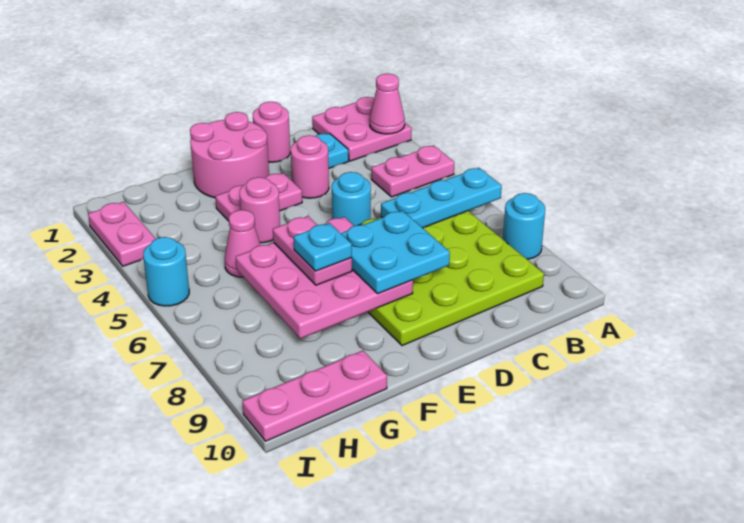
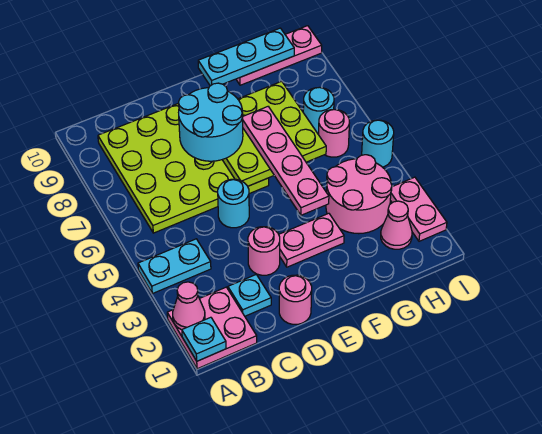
pink 1x2 plate [371,146,454,197] -> cyan 1x2 plate [138,239,211,294]
cyan 1x3 plate [381,168,502,228] -> cyan 1x3 plate moved to [198,28,294,86]
cyan 1x1 round brick [503,193,545,259] -> cyan 1x1 round brick moved to [303,87,334,135]
cyan 2x2 plate [341,210,450,293] -> cyan 2x2 round brick [179,83,243,161]
pink 2x2 round brick [190,112,269,198] -> pink 2x2 round brick moved to [326,155,392,234]
pink 3x3 plate [236,217,413,339] -> lime 3x3 plate [222,81,326,186]
pink 1x1 round brick [239,177,280,243] -> pink 1x1 round brick moved to [319,110,349,157]
pink 1x2 plate [273,216,352,285] -> pink 1x4 plate [243,107,329,215]
cyan 1x1 plate [294,223,352,271] -> cyan 1x1 plate moved to [182,317,226,361]
pink 1x1 cone [225,210,261,277] -> pink 1x1 cone moved to [381,201,412,249]

